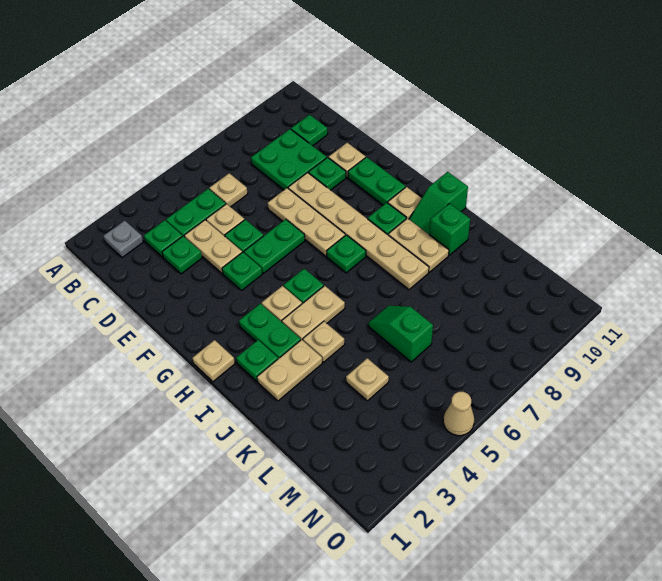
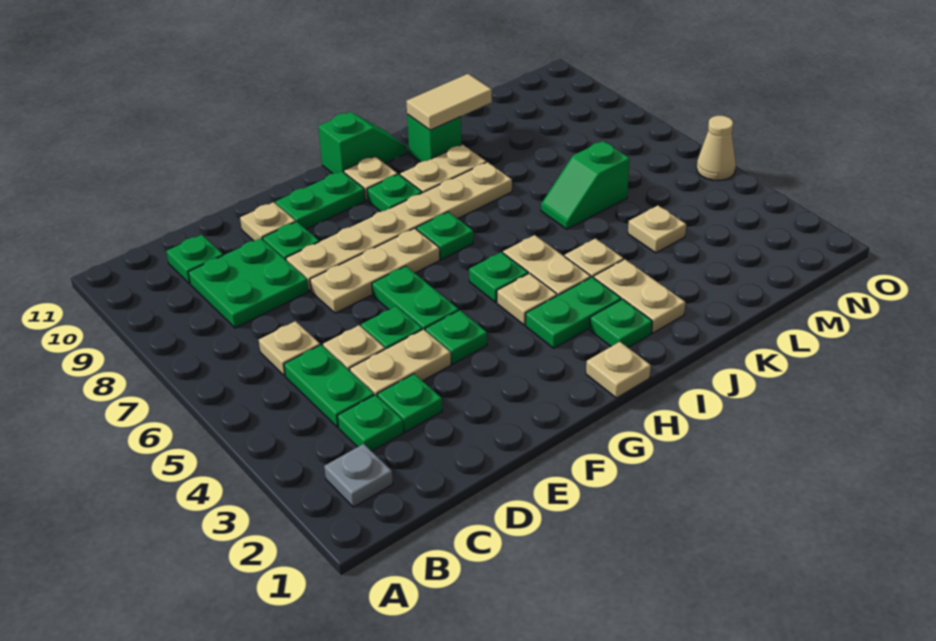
green 1x2 slope [409,172,468,234] -> green 1x2 slope turned to [318,112,407,173]
none -> tan 1x2 tile [406,74,492,130]

